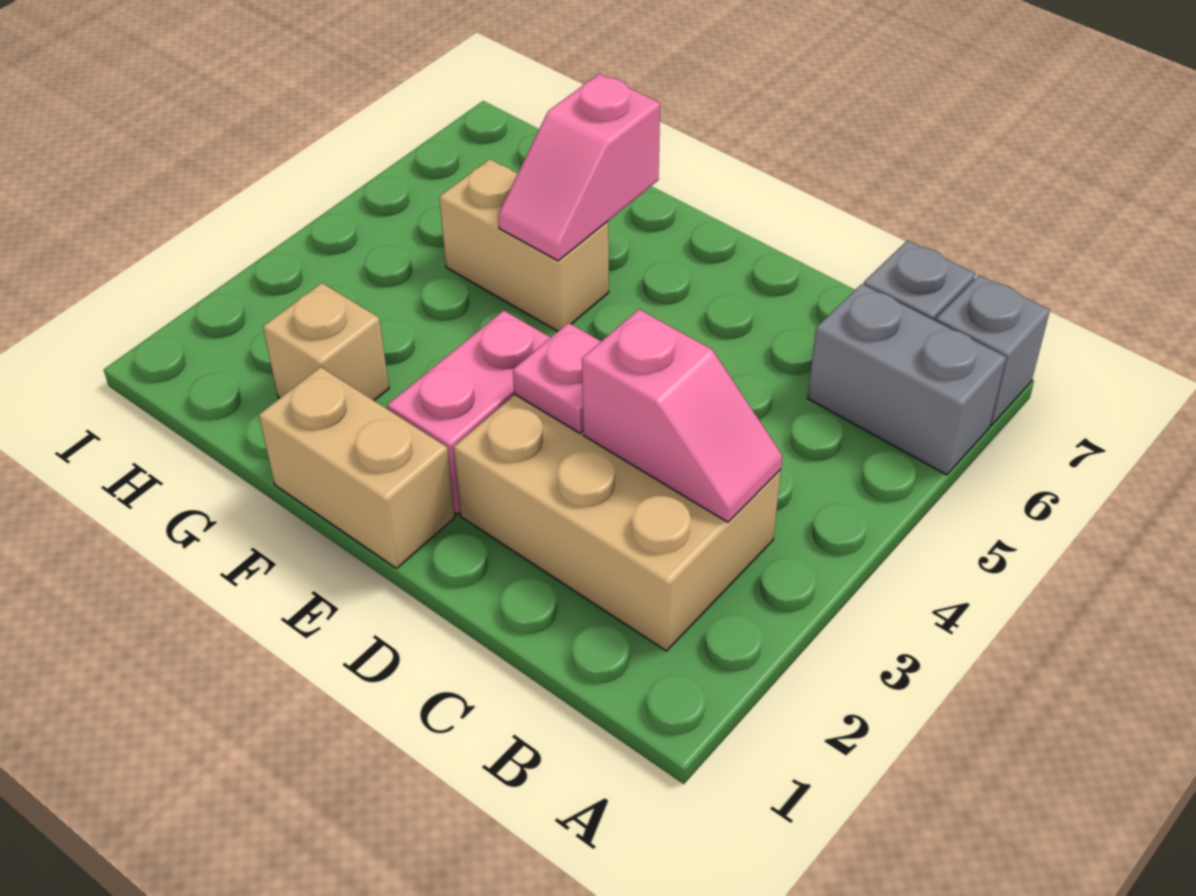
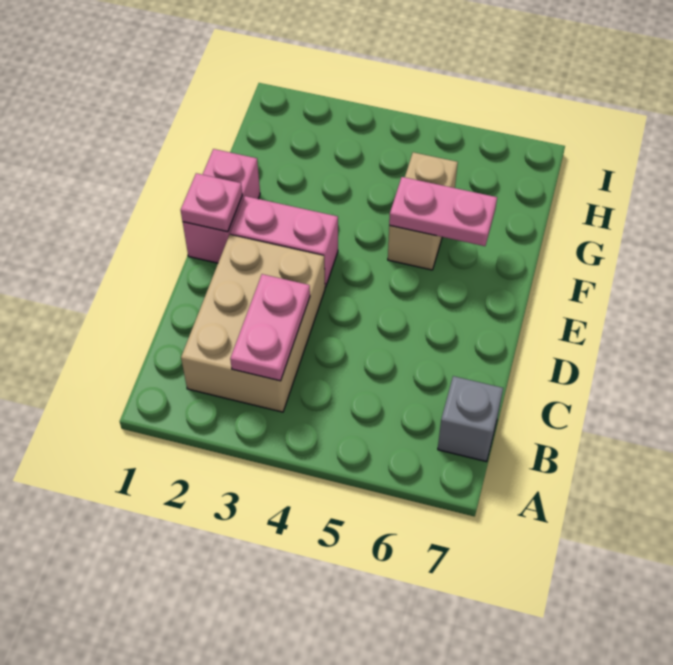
grey 1x2 brick [808,284,1006,475] -> none
grey 1x1 brick [936,275,1050,425] -> none
pink 1x2 slope [582,309,782,522] -> pink 1x2 plate [230,274,310,381]
pink 1x1 plate [513,323,601,433] -> pink 1x1 plate moved to [181,173,242,232]
tan 1x2 brick [259,367,455,568] -> pink 1x2 brick [183,149,260,263]
pink 1x2 slope [498,74,660,261] -> pink 1x2 plate [389,177,497,246]
tan 1x1 brick [263,283,389,401] -> none

